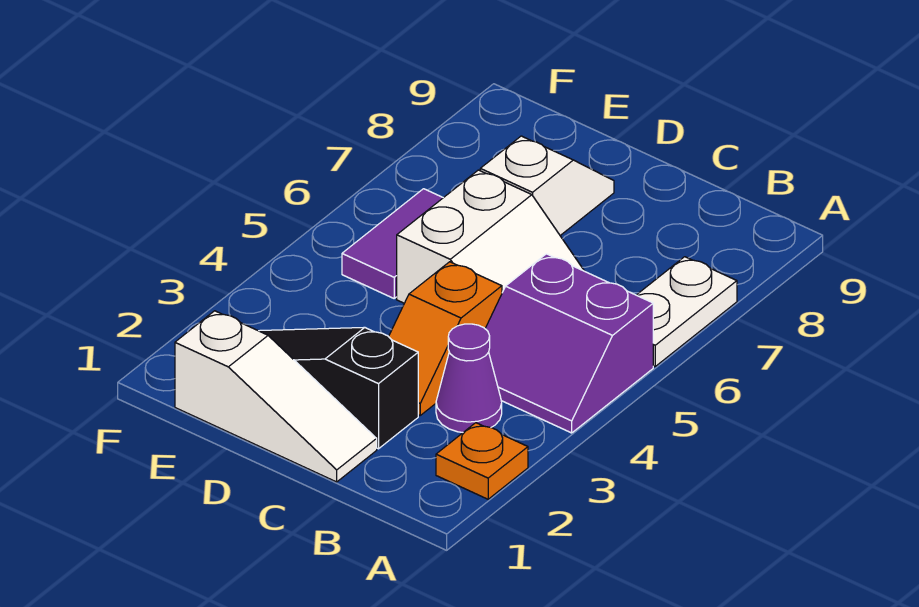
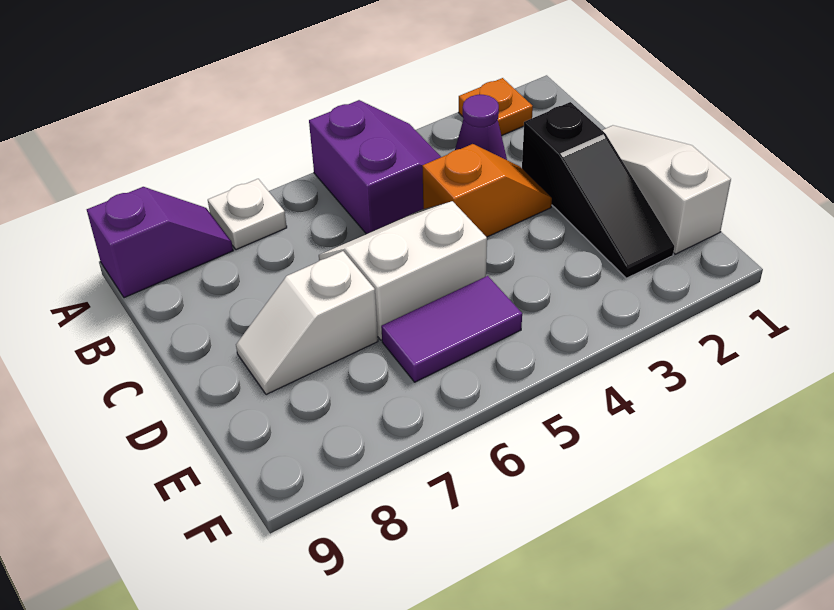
white 1x2 plate [637,257,737,366] -> white 1x1 plate [208,179,287,250]
none -> purple 1x2 slope [87,187,233,298]

